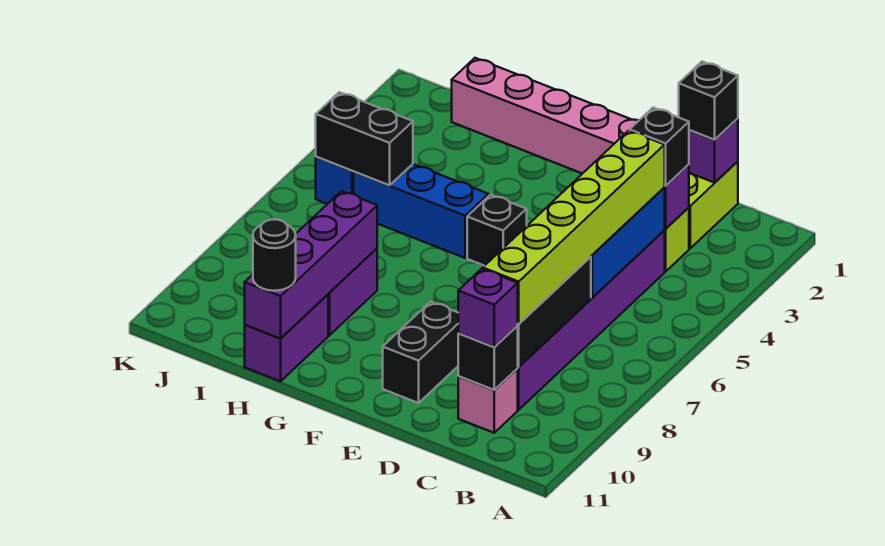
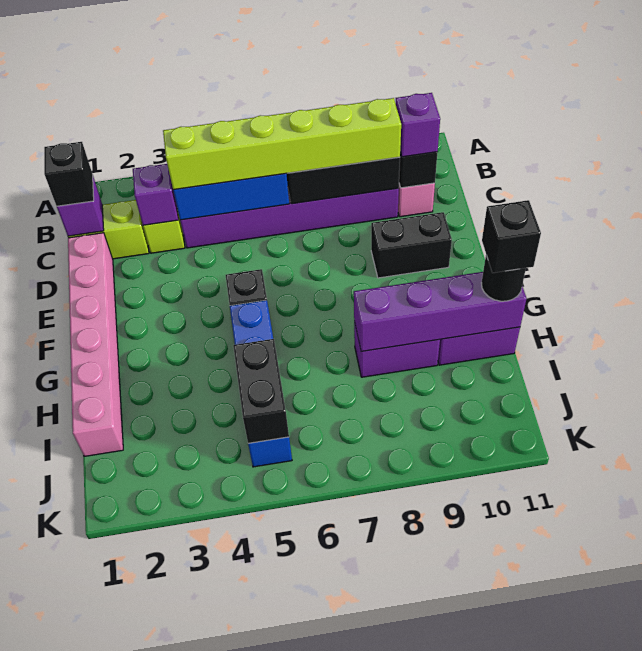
black 1x1 brick [630,108,689,186] -> black 1x1 brick moved to [482,200,541,273]

